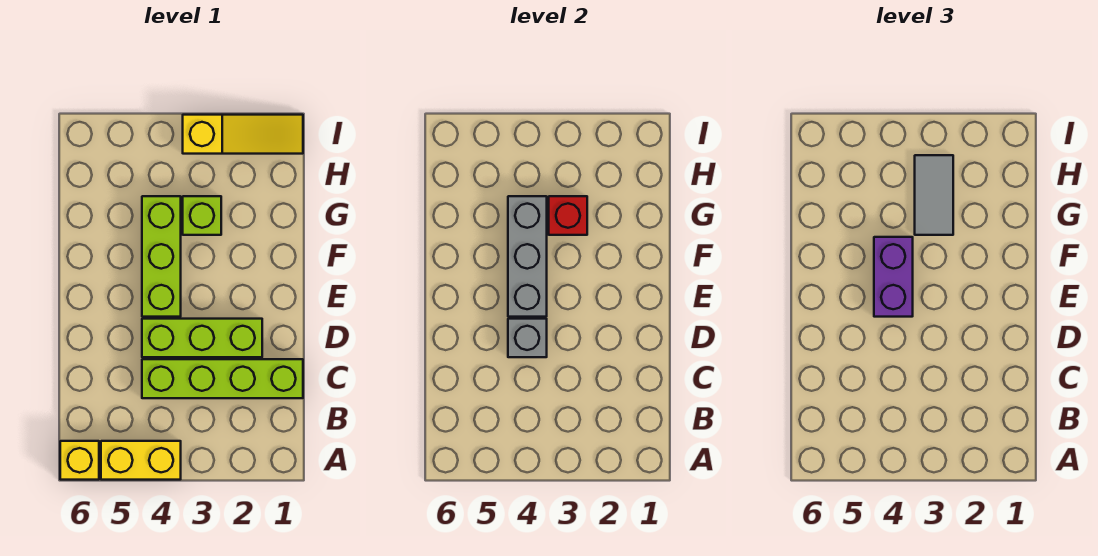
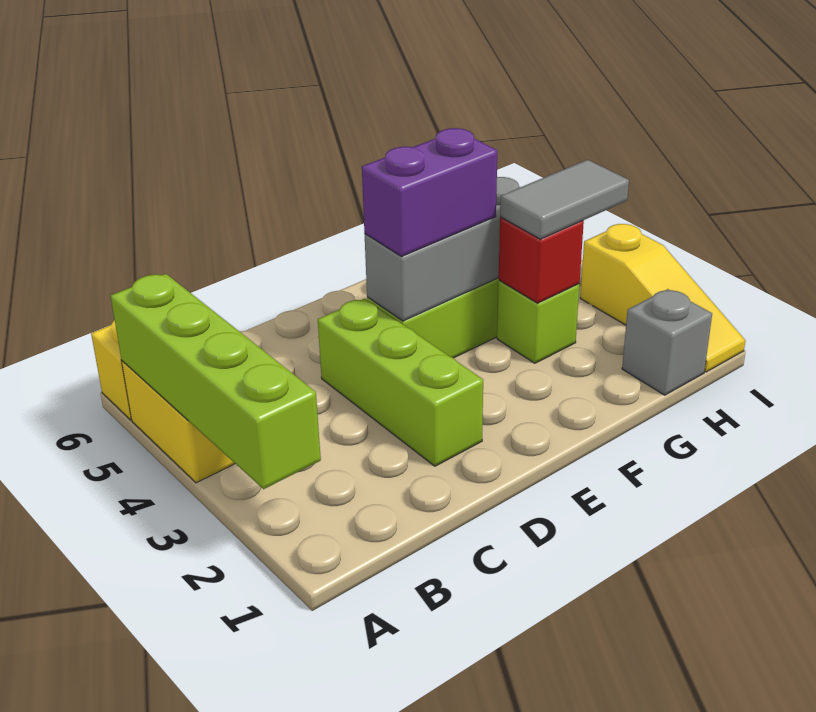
lime 1x4 brick [142,359,303,398] -> lime 1x4 brick moved to [111,274,321,489]
grey 1x1 brick [508,319,547,357] -> grey 1x1 brick moved to [622,289,712,395]

